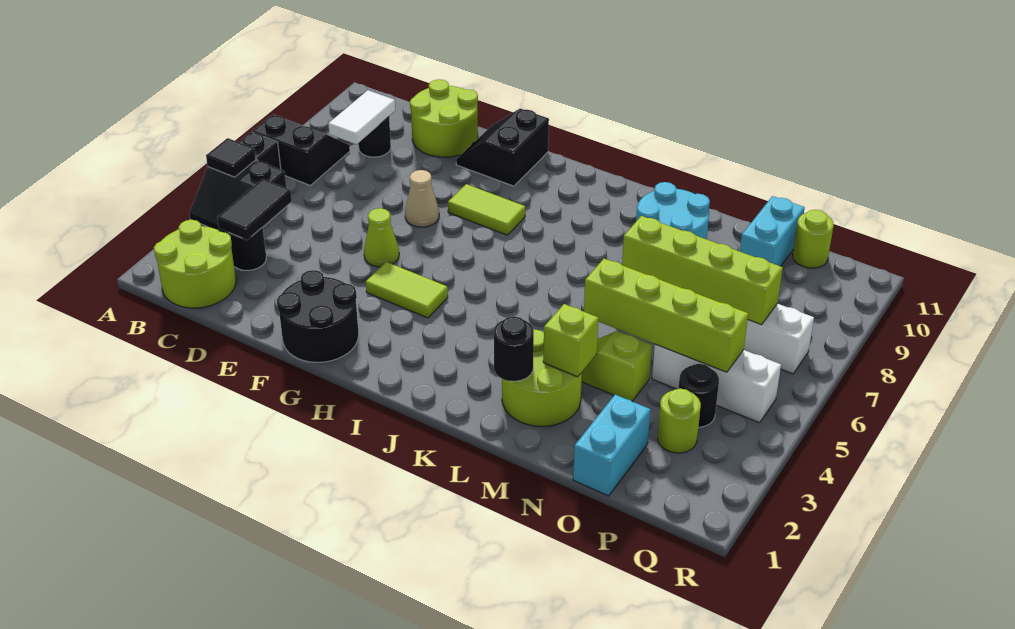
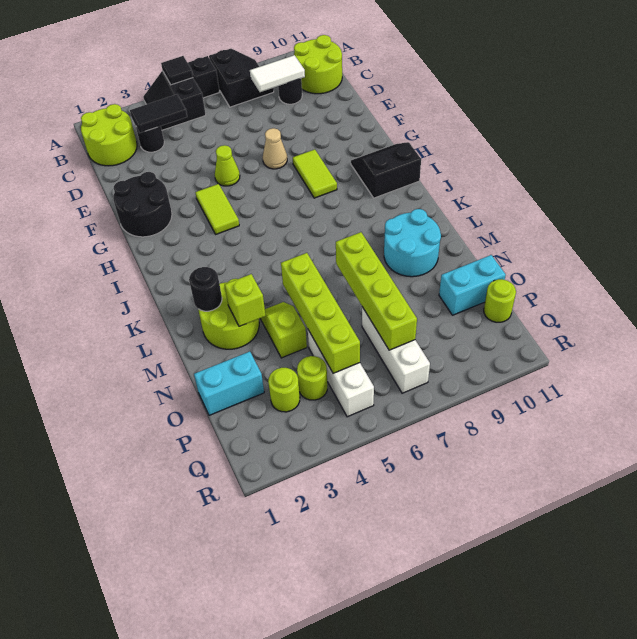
lime 2x2 round brick [410,79,478,157] -> lime 2x2 round brick moved to [294,35,342,94]
black 2x2 slope [456,109,549,186] -> black 2x2 slope moved to [351,142,421,198]
black 1x1 round brick [678,364,719,427] -> lime 1x1 round brick [297,356,327,400]

